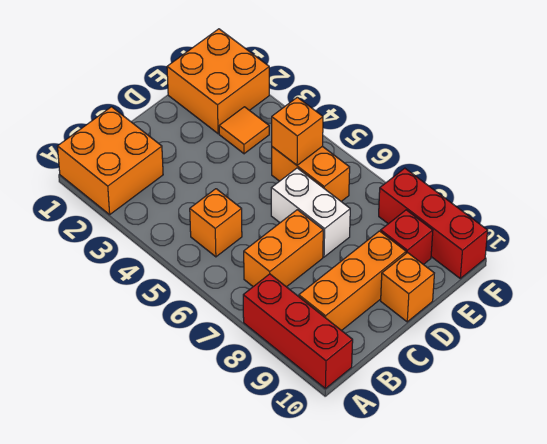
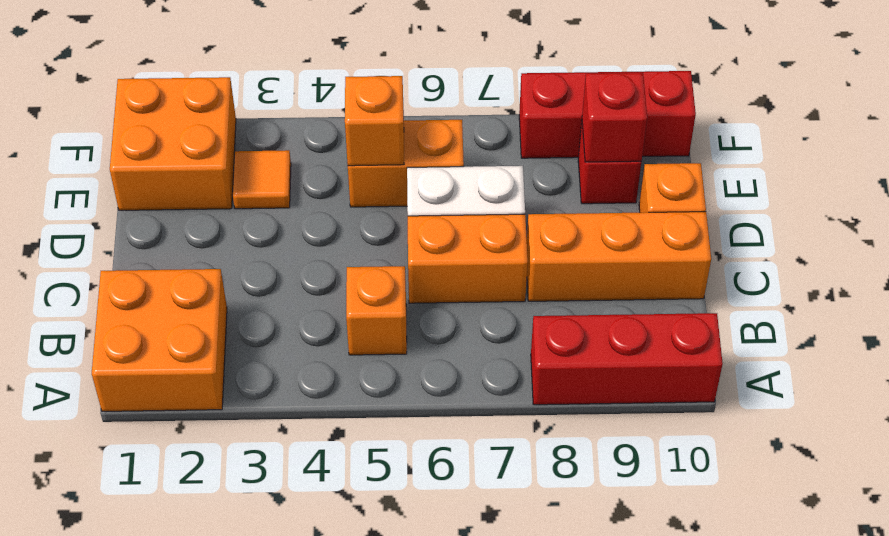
orange 1x2 brick [244,210,323,287] -> orange 1x2 brick turned to [408,214,528,303]
orange 1x3 brick [299,231,406,331] -> orange 1x3 brick turned to [527,212,711,301]
none -> red 1x1 brick [582,73,647,162]

